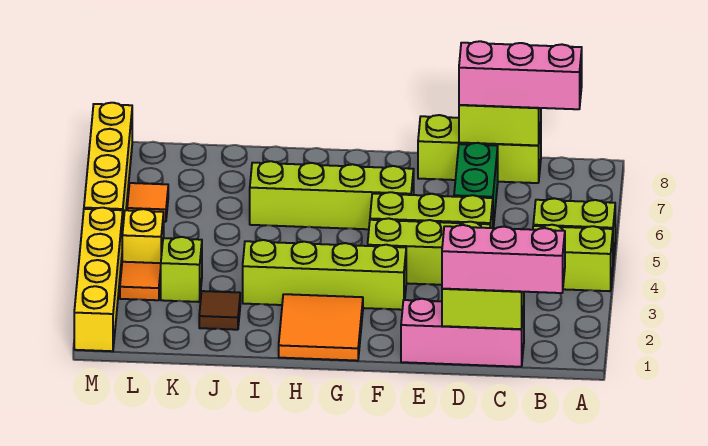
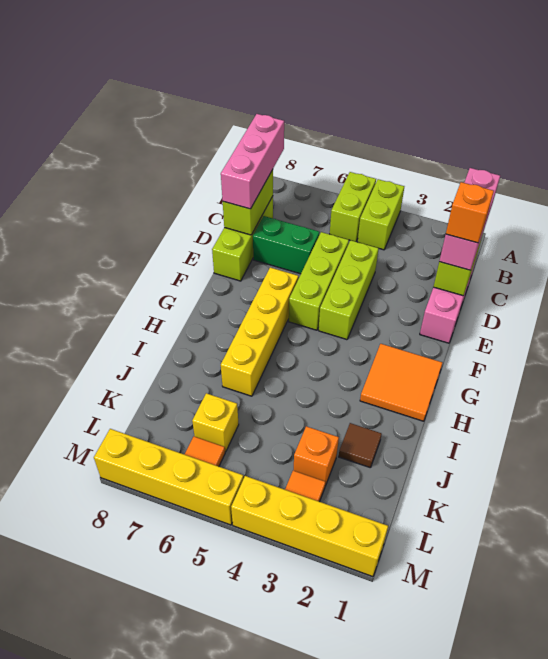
none -> orange 1x1 brick [446,182,494,243]
lime 1x4 brick [243,240,406,310] -> none
lime 1x4 brick [250,161,414,229] -> yellow 1x4 brick [221,268,299,396]
lime 1x1 brick [161,237,202,302] -> orange 1x1 brick [294,426,339,486]
yellow 1x1 brick [122,209,164,263] -> yellow 1x1 brick moved to [192,393,239,452]

